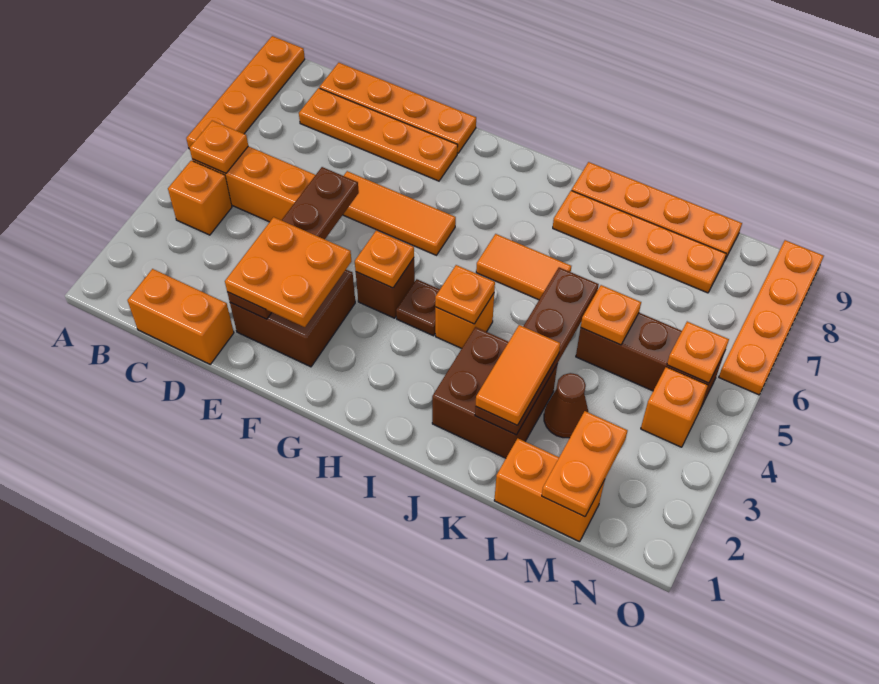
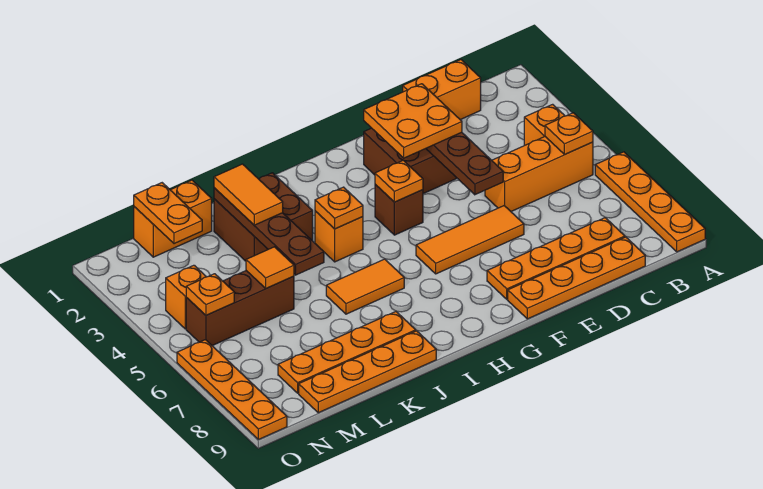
brown 1x1 plate [396,279,440,336] -> none
brown 1x1 cone [544,373,588,438] -> none
orange 1x1 plate [581,285,641,345] -> orange 1x1 tile [246,247,294,288]

